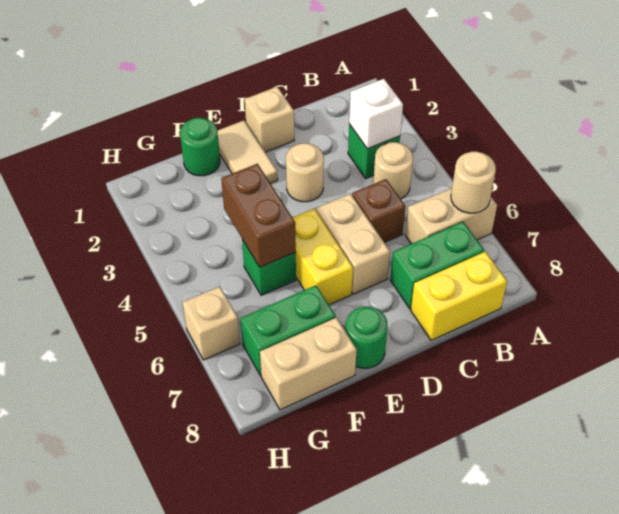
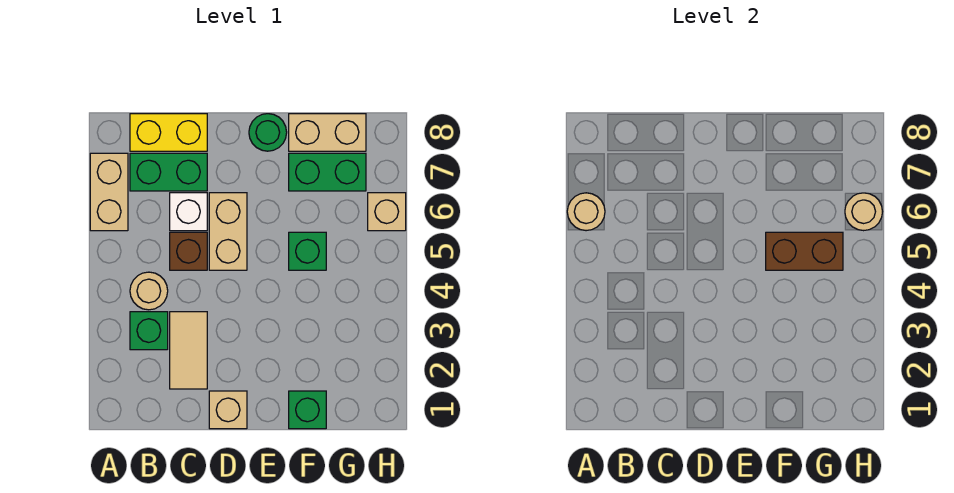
tan 1x2 brick [405,188,497,244] -> tan 1x2 brick turned to [90,153,128,231]
white 1x1 brick [349,79,403,149] -> white 1x1 brick moved to [170,193,207,231]
tan 1x1 round brick [286,143,324,202] -> tan 1x1 round brick moved to [845,193,883,231]
tan 1x2 tile [217,120,278,183] -> tan 1x2 tile moved to [170,312,207,389]
yellow 1x2 brick [293,209,353,305] -> none
green 1x1 round brick [180,118,220,176] -> green 1x1 brick [289,391,326,429]
brown 1x2 brick [221,164,296,267] -> brown 1x2 brick turned to [766,232,843,270]

